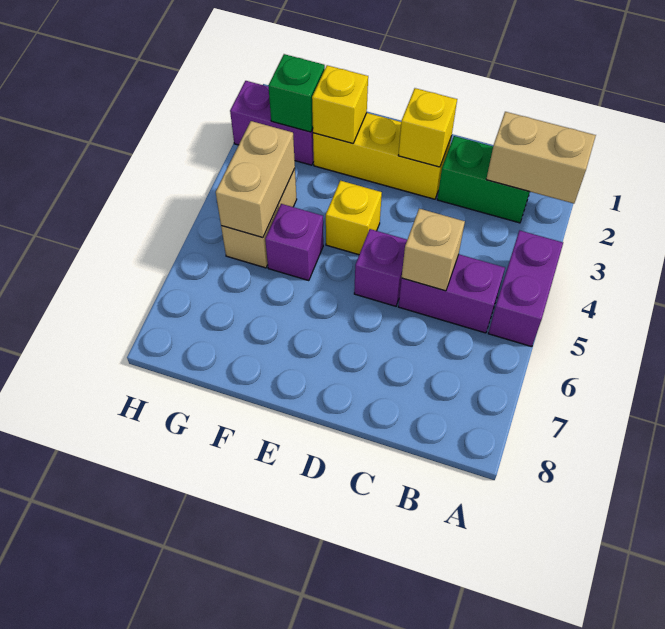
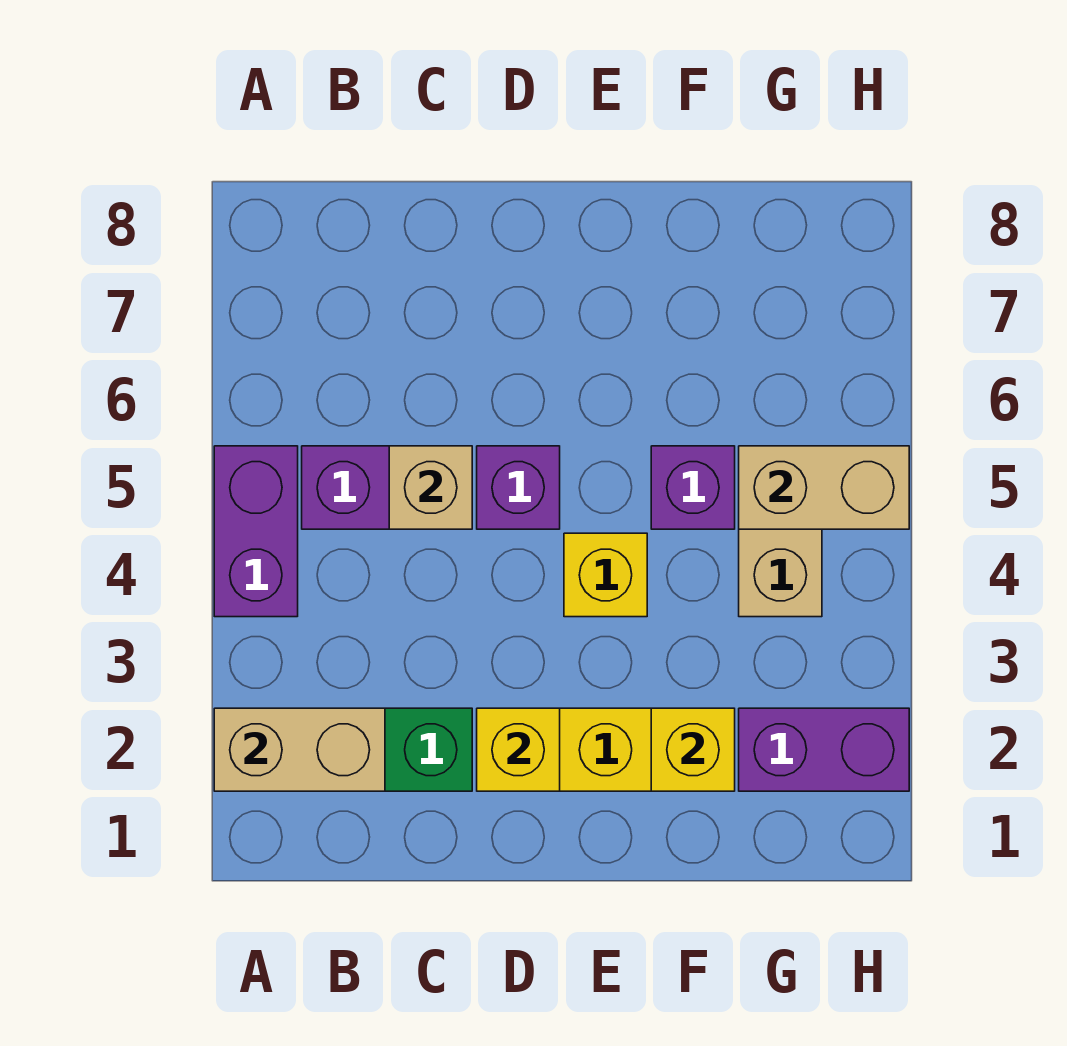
green 1x1 brick [268,54,325,132] -> none
tan 1x2 brick [216,121,295,238] -> tan 1x2 brick turned to [739,446,909,529]

